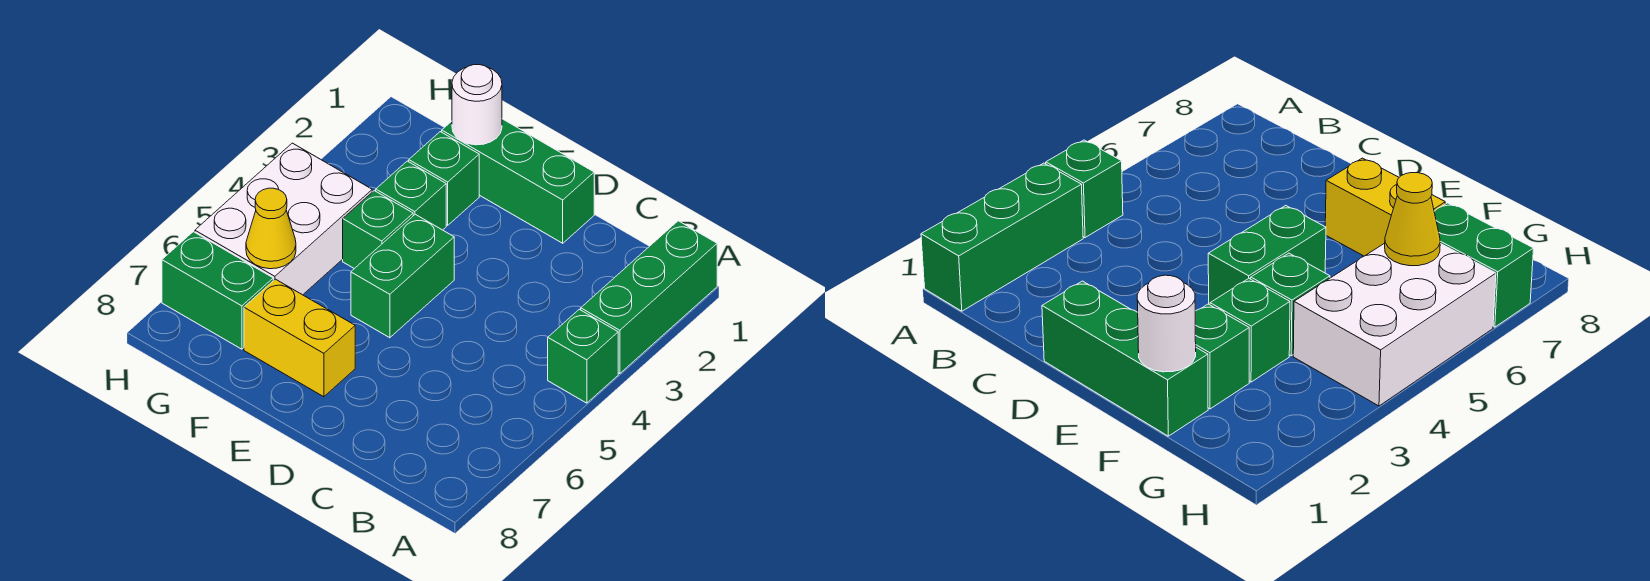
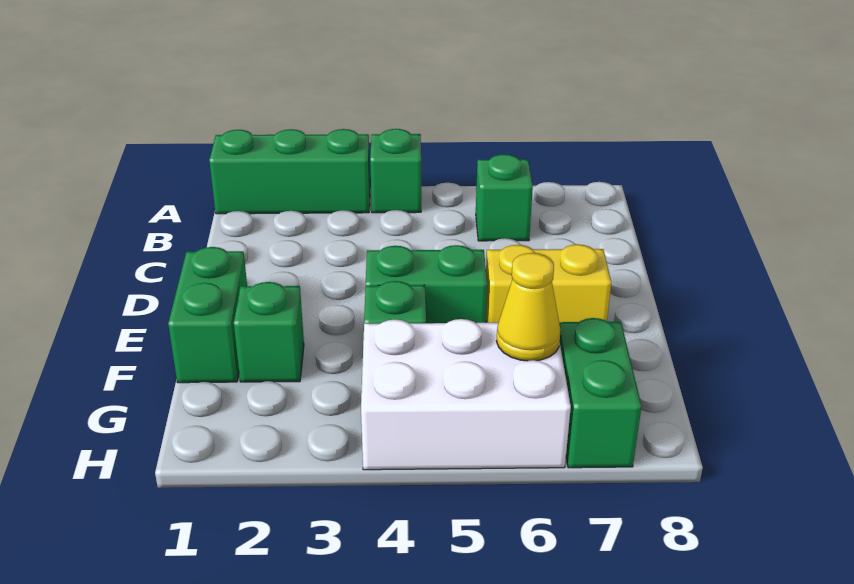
green 1x3 brick [442,119,594,243] -> green 1x2 brick [168,247,247,383]
yellow 1x2 brick [244,279,355,397] -> yellow 1x2 brick turned to [486,244,611,323]
white 1x1 round brick [452,65,502,145] -> none
green 1x1 brick [376,161,446,230] -> green 1x1 brick moved to [476,154,533,241]

